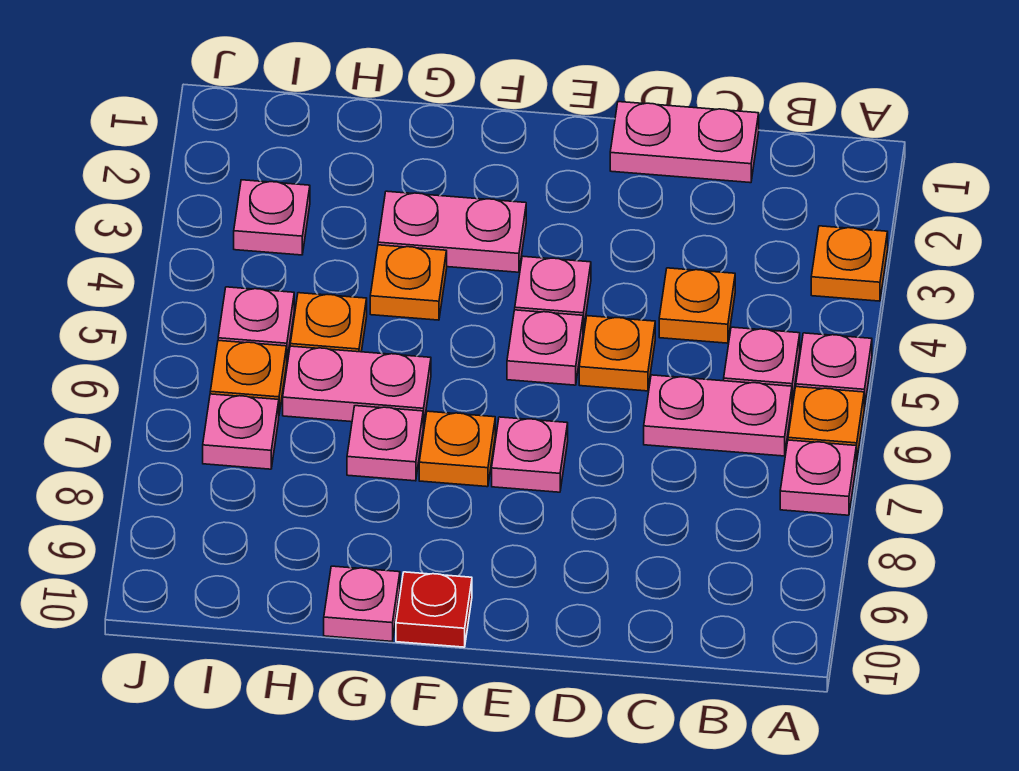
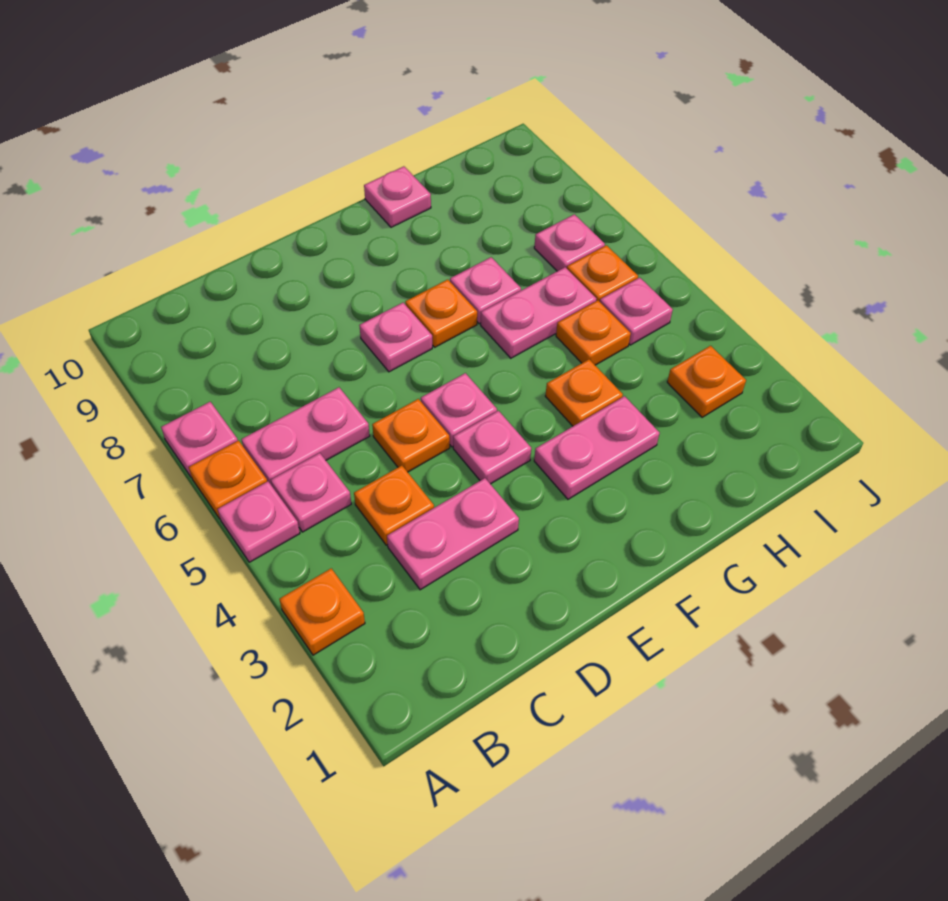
pink 1x2 plate [610,102,759,183] -> pink 1x2 plate moved to [387,478,519,590]
red 1x1 plate [396,572,472,647] -> none
pink 1x1 plate [234,180,310,255] -> orange 1x1 plate [667,346,746,417]

